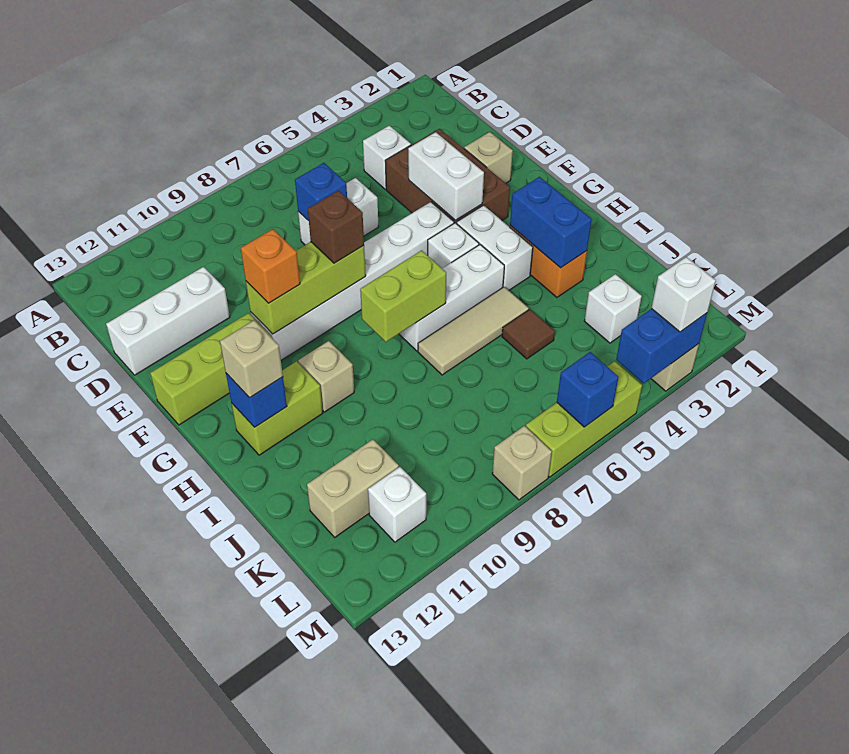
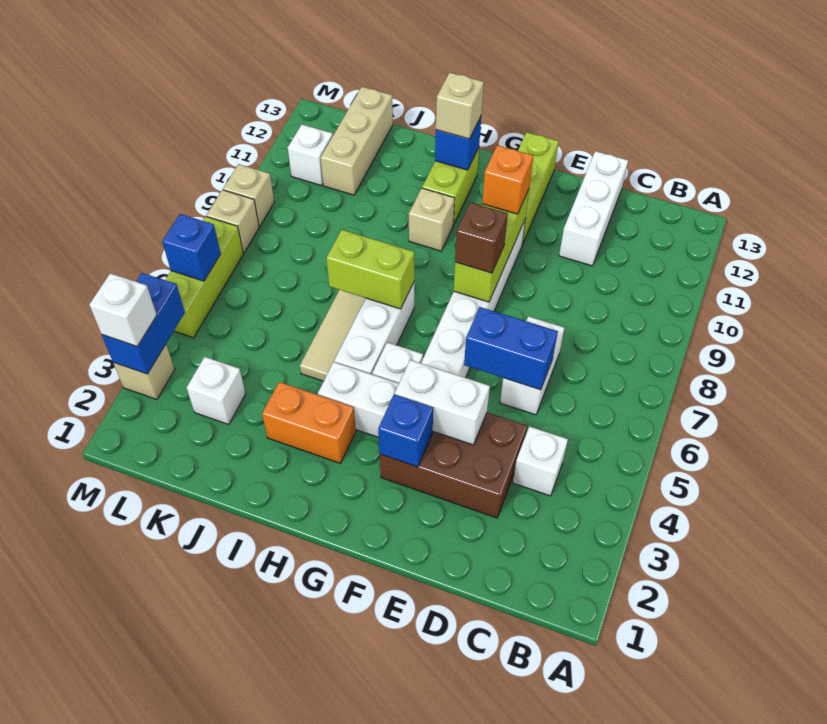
blue 1x1 brick [295,163,347,221] -> blue 1x1 brick moved to [378,394,433,467]
tan 1x1 brick [464,132,513,183] -> tan 1x1 brick moved to [223,164,274,227]
blue 1x2 brick [510,177,592,268] -> blue 1x2 brick moved to [464,307,558,390]
lime 1x2 brick [360,250,446,342] -> lime 1x2 brick turned to [326,230,414,309]
brown 1x1 tile [502,309,555,359] -> none
tan 1x2 brick [307,439,399,537] -> tan 1x3 brick [321,87,393,195]

